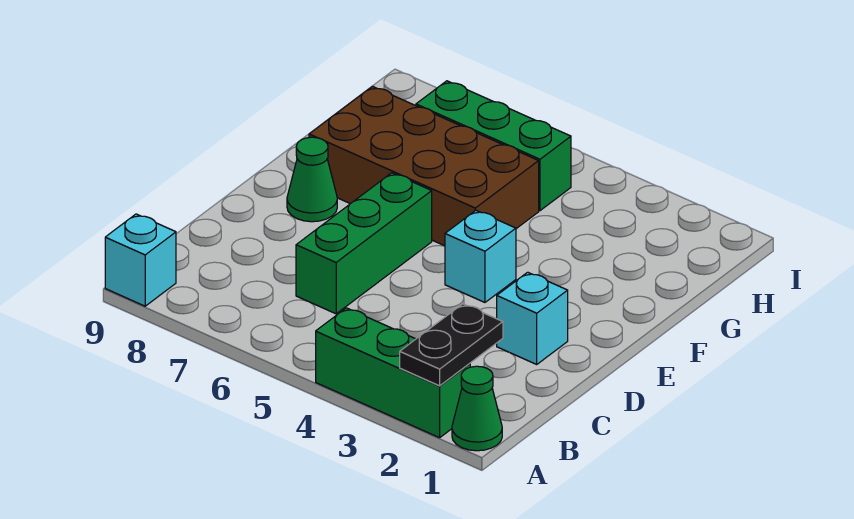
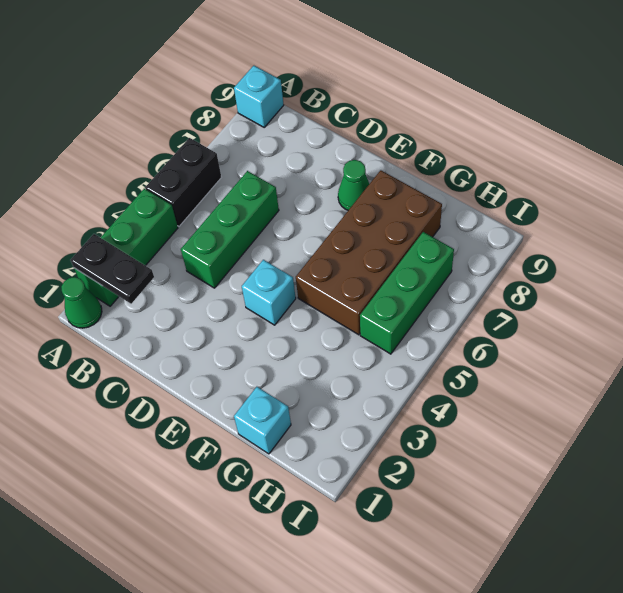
none -> black 1x2 brick [145,138,222,226]
green 1x3 brick [296,173,432,314] -> green 1x3 brick turned to [181,171,279,288]
cyan 1x1 brick [497,272,568,364] -> cyan 1x1 brick moved to [234,387,291,454]

